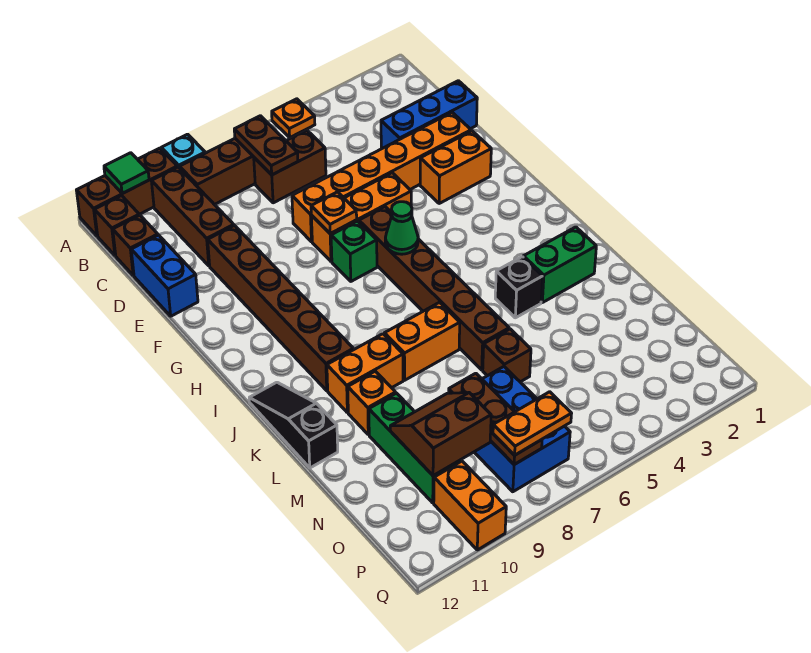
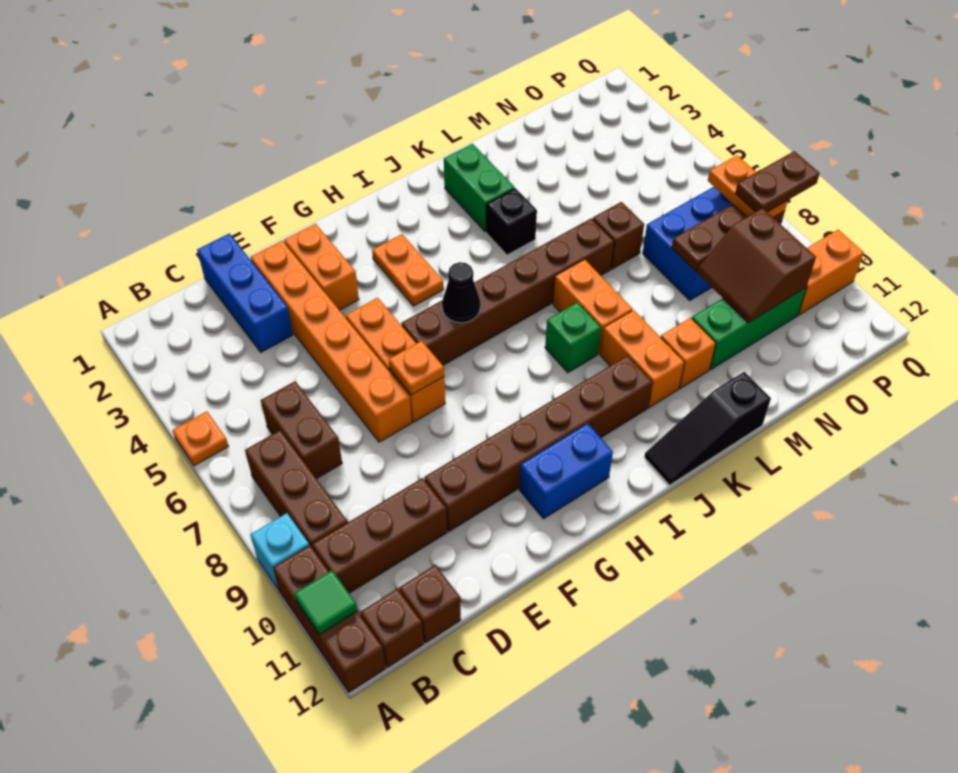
brown 1x2 plate [234,116,298,175] -> brown 1x2 plate moved to [735,151,820,212]
blue 1x2 brick [131,235,198,316] -> blue 1x2 brick moved to [519,423,613,519]
green 1x1 brick [331,221,377,281] -> green 1x1 brick moved to [545,302,601,373]
none -> orange 1x2 plate [372,234,444,306]
green 1x1 cone [385,202,418,254] -> black 1x1 cone [442,262,480,323]

